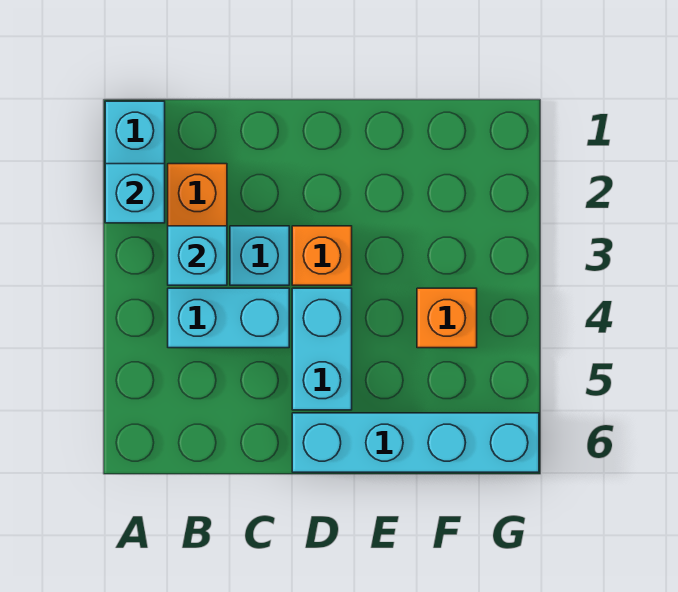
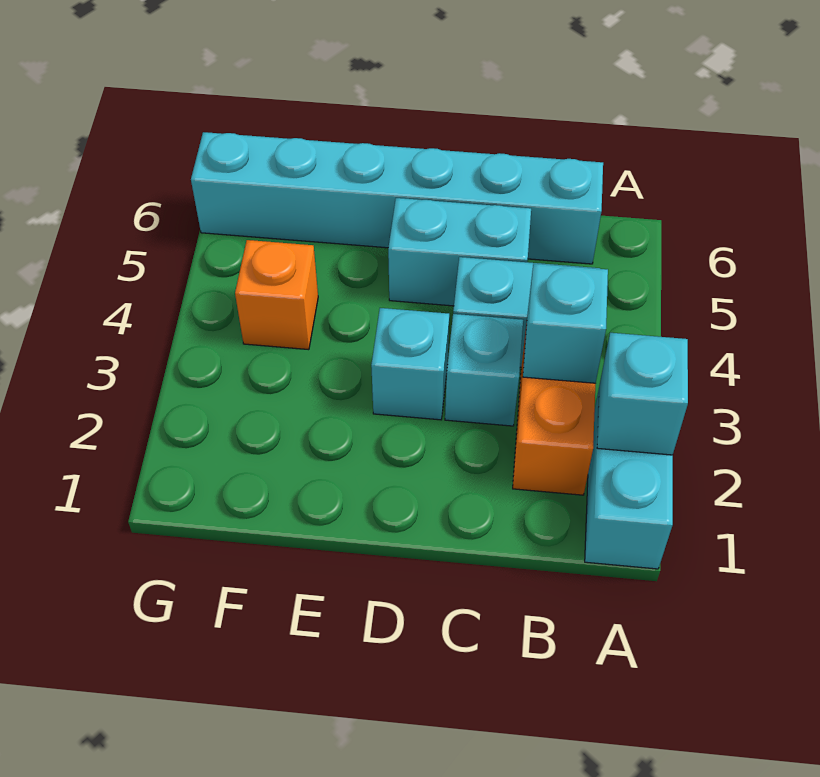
orange 1x1 brick [292,226,352,285] -> cyan 1x1 brick [371,308,449,420]
cyan 1x2 brick [292,288,352,410] -> cyan 1x2 brick turned to [388,198,531,306]
cyan 1x4 brick [292,413,539,472] -> cyan 1x6 brick [191,132,603,264]

